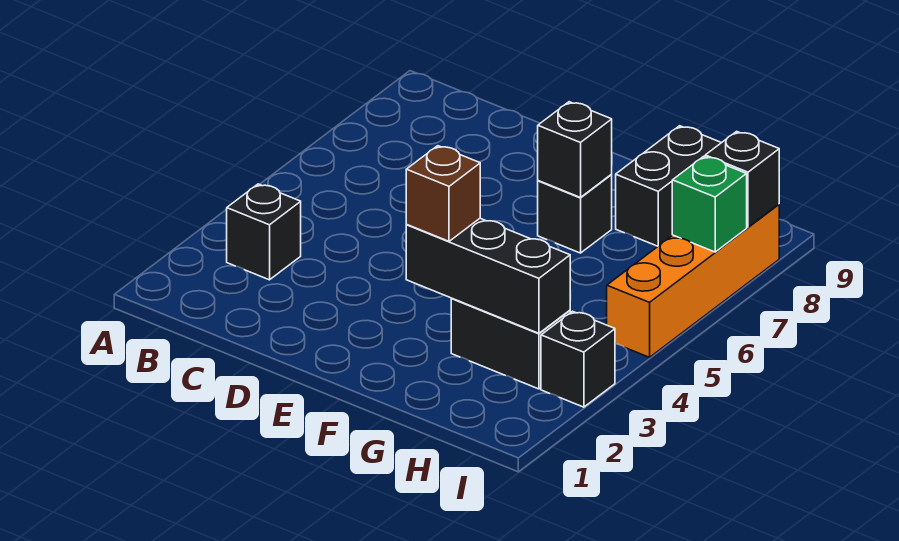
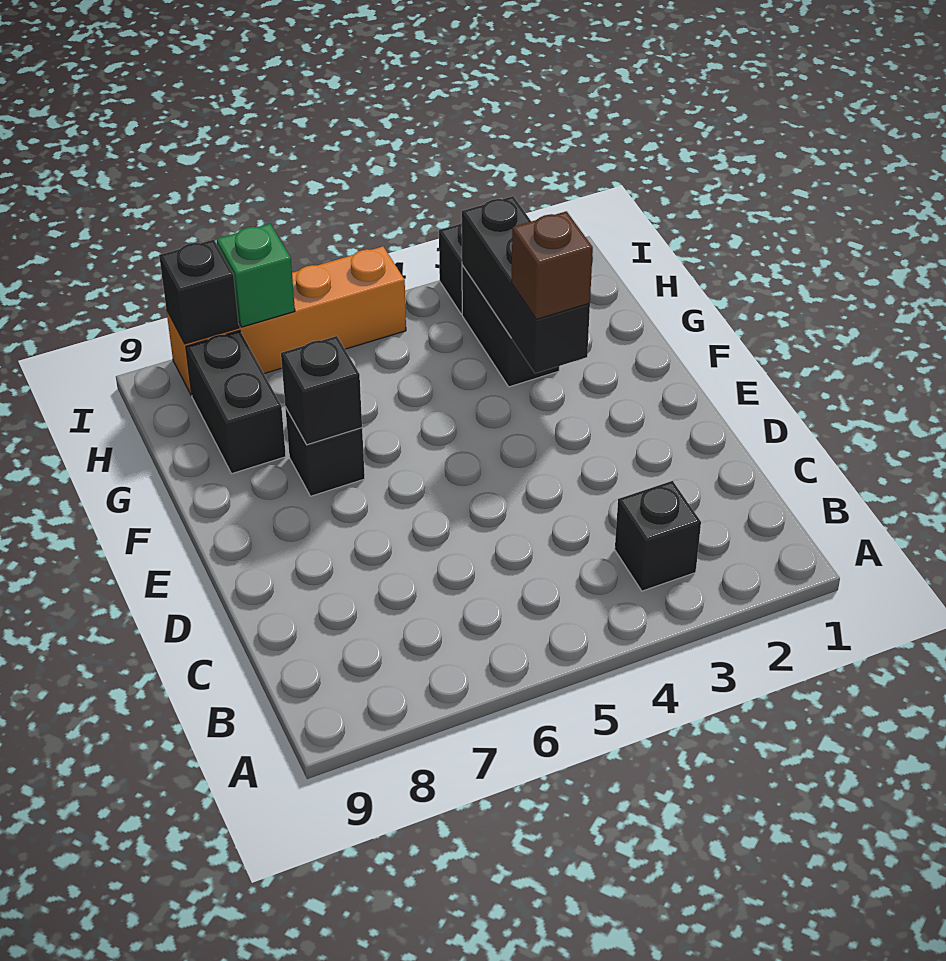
black 1x2 brick [616,126,721,246] -> black 1x2 brick turned to [186,330,286,474]

